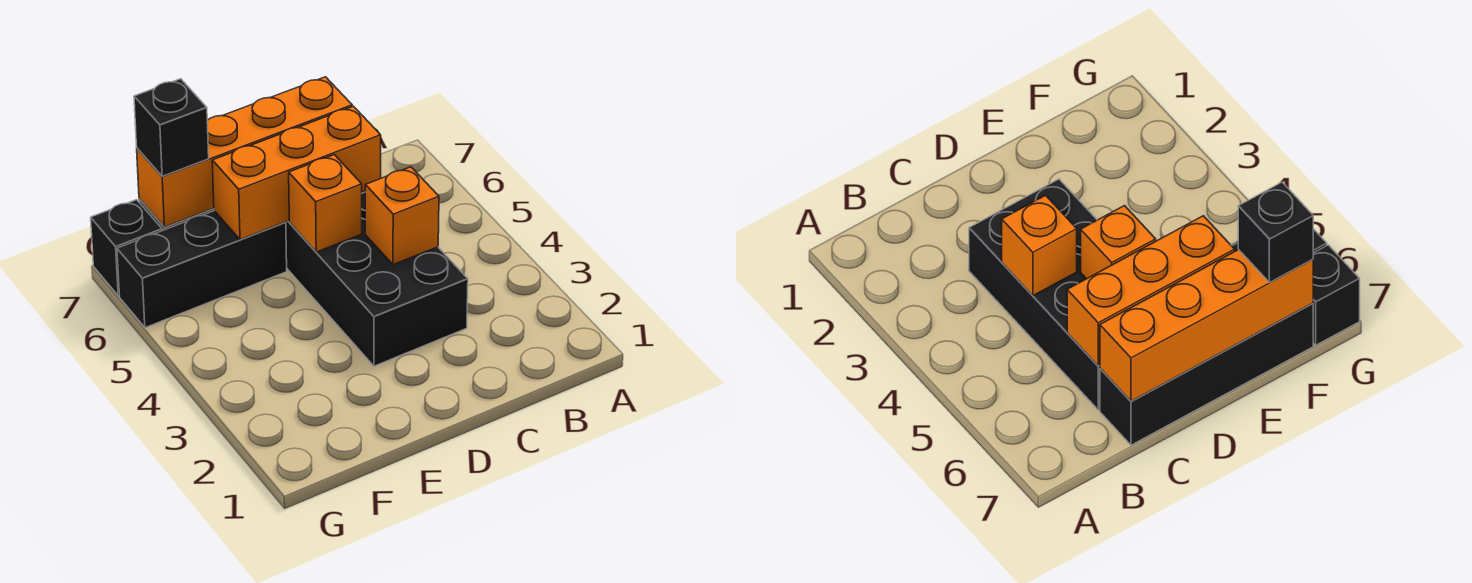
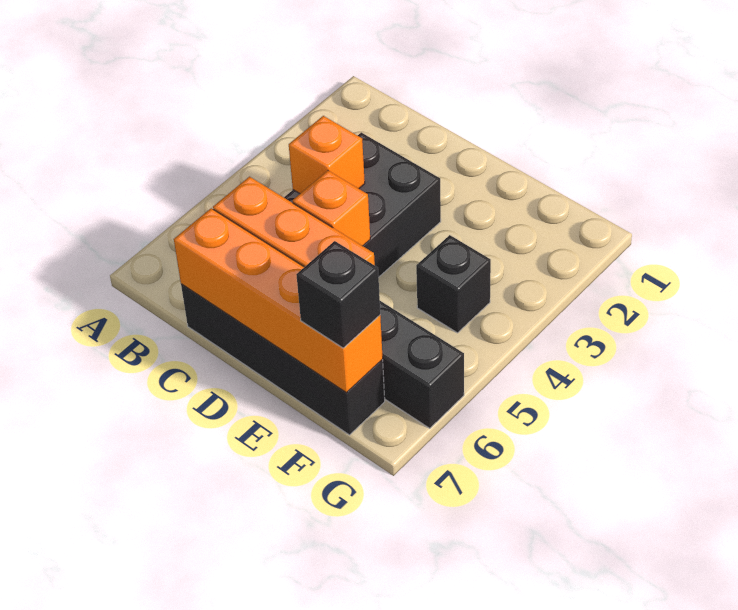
black 1x1 brick [91,200,162,296] -> black 1x1 brick moved to [416,235,491,333]

